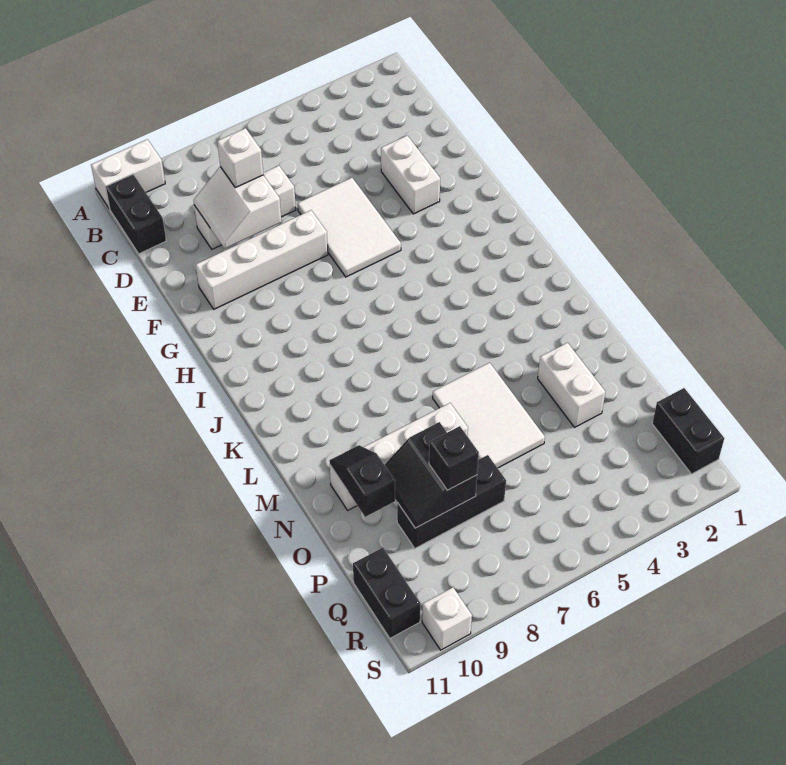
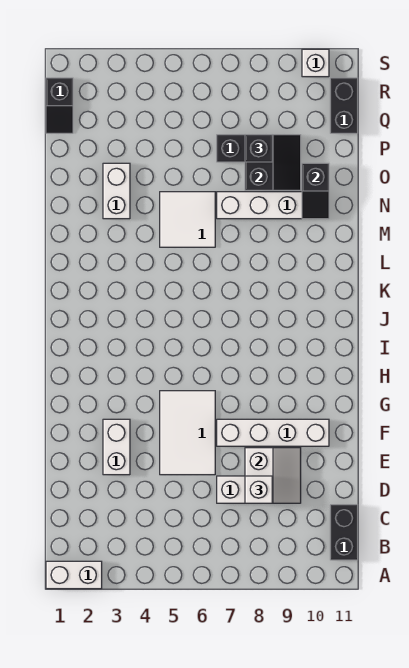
white 1x2 brick [91,139,165,209] -> white 1x2 brick moved to [46,561,102,589]
white 2x3 tile [433,363,545,468] -> white 2x2 tile [160,192,215,247]
black 1x2 brick [652,388,724,474] -> black 1x2 slope [46,78,73,133]

